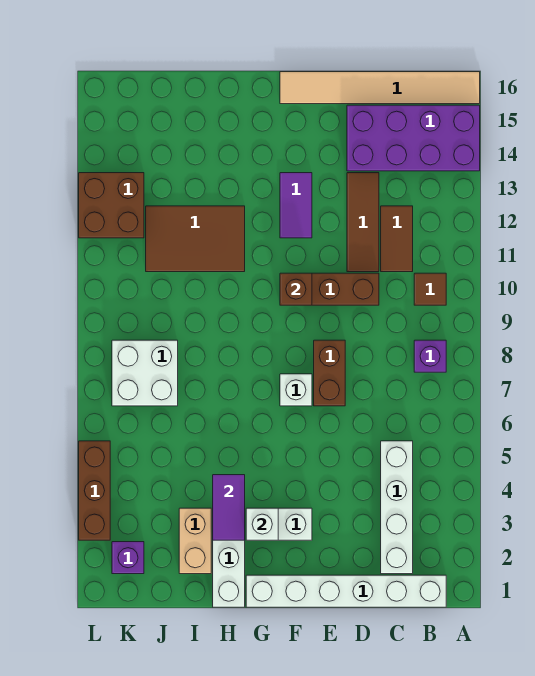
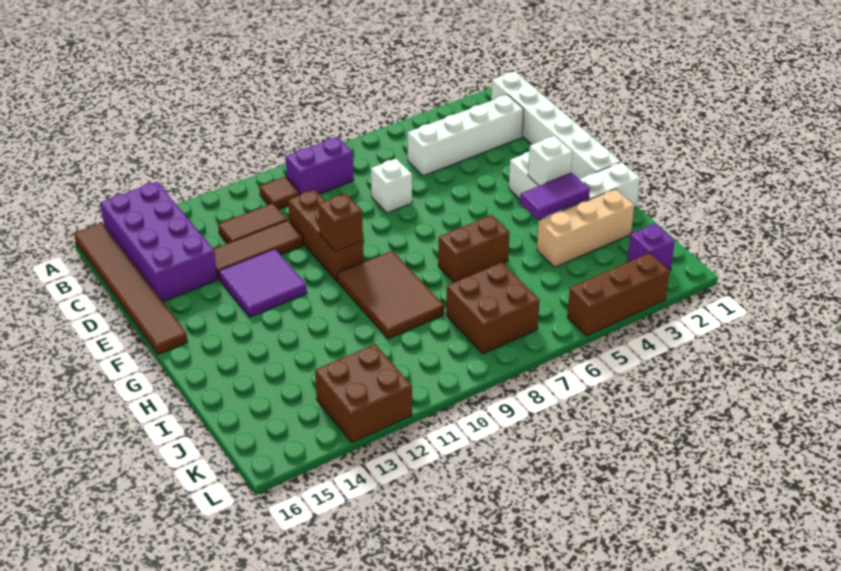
tan 1x6 tile [280,72,480,104] -> brown 1x6 tile [74,223,188,355]
purple 1x1 brick [414,340,446,372] -> purple 1x2 brick [285,137,354,195]
brown 1x2 brick [314,340,345,406] -> brown 1x2 brick moved to [438,215,509,282]
white 1x1 brick [280,374,312,406] -> white 1x1 brick moved to [371,159,412,213]
purple 1x2 tile [280,173,312,238] -> purple 2x2 tile [219,249,307,317]
brown 2x3 tile [146,206,245,272] -> brown 2x3 tile moved to [337,251,444,339]
tan 1x2 brick [179,508,211,574] -> tan 1x3 brick [537,189,634,267]
white 2x2 brick [112,340,178,406] -> brown 2x2 brick [446,262,540,354]

